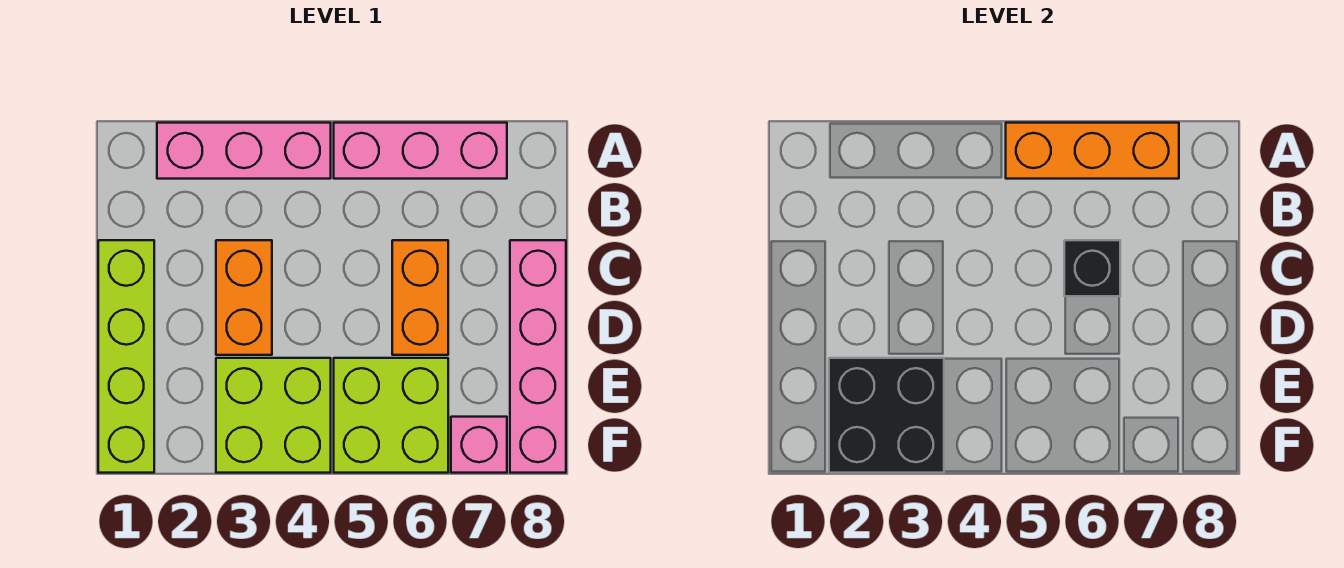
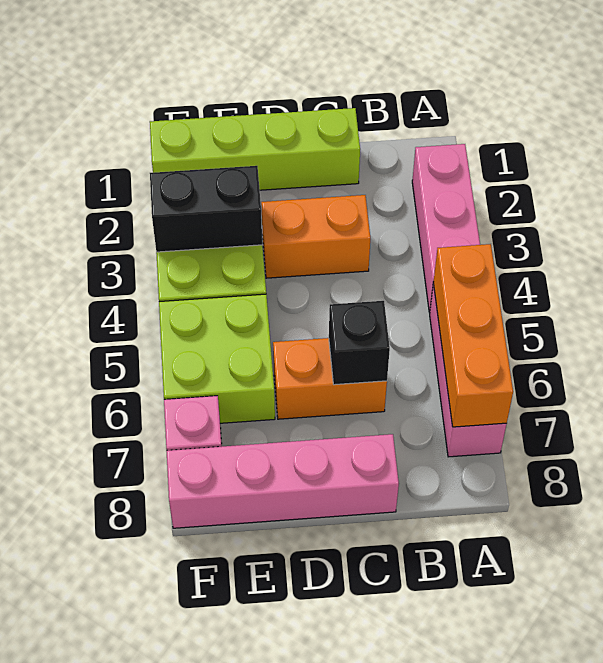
black 2x2 brick [829,358,944,473] -> black 1x2 brick [150,166,262,252]

